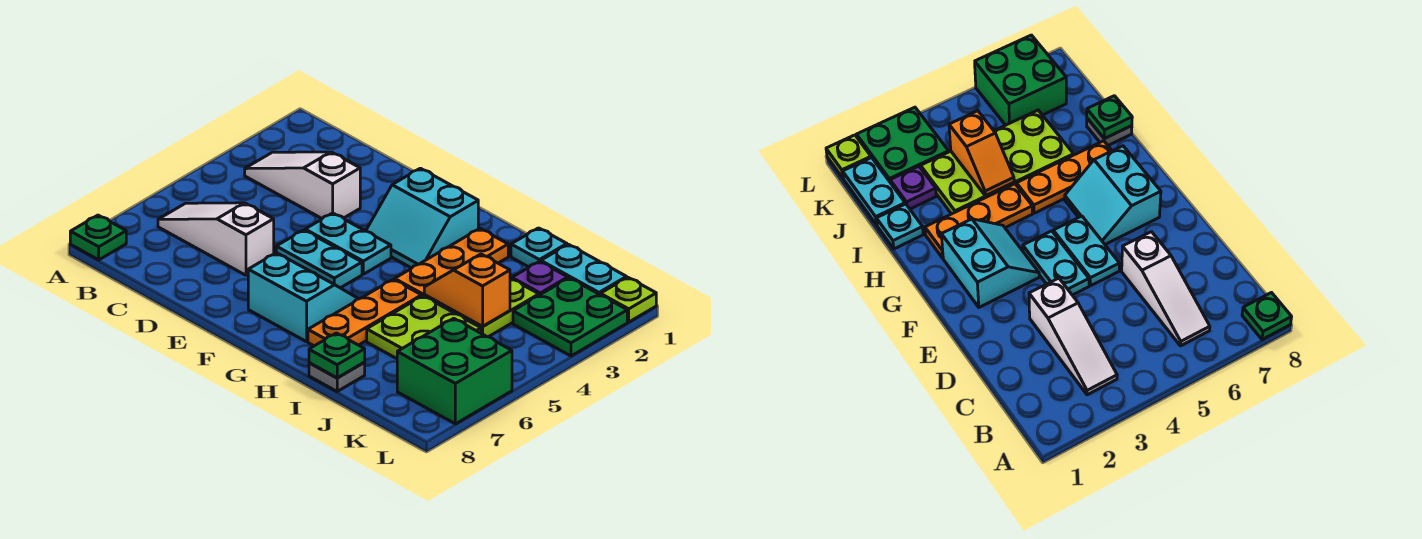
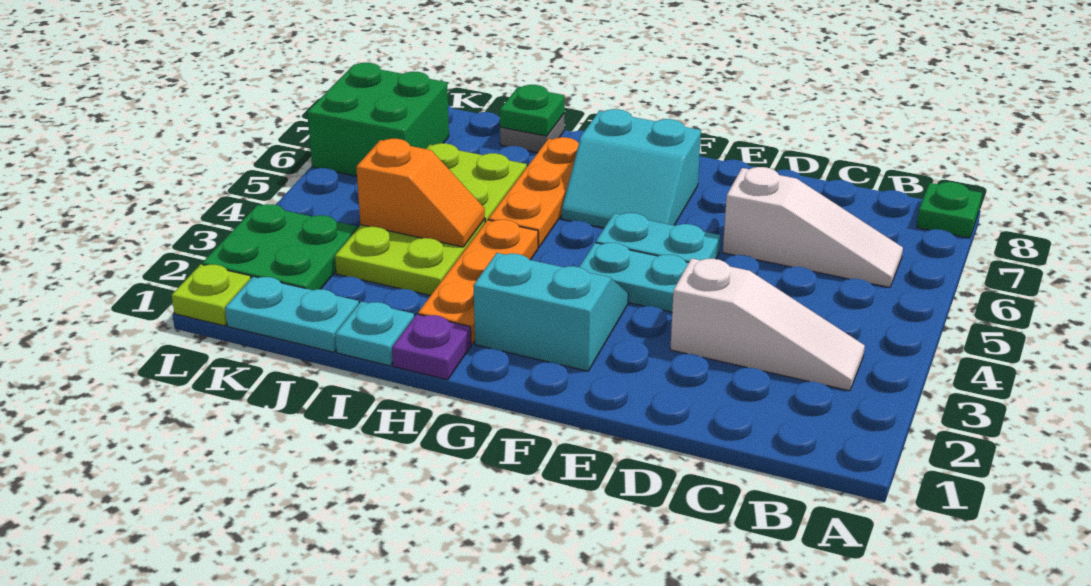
purple 1x1 plate [512,261,568,295] -> purple 1x1 plate moved to [392,314,471,380]

